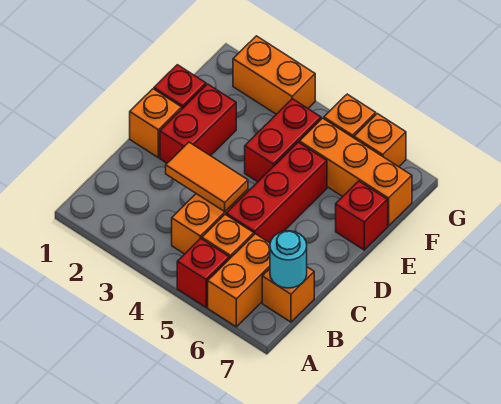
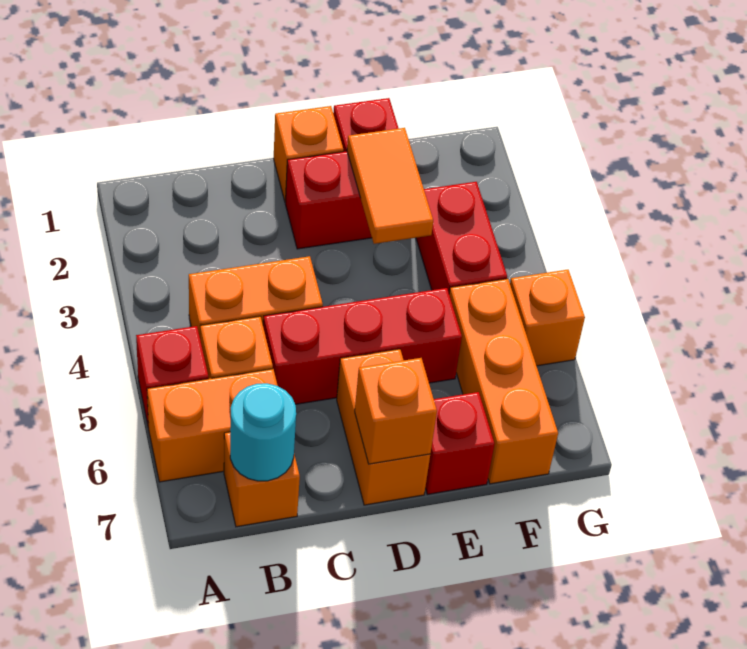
orange 1x2 tile [166,142,248,211] -> orange 1x2 tile moved to [347,128,433,244]
red 1x2 brick [245,99,321,182] -> red 1x2 brick turned to [416,182,507,292]
orange 1x2 brick [233,36,315,114] -> orange 1x2 brick moved to [337,349,430,505]
orange 1x1 brick [354,114,406,167] -> orange 1x1 brick moved to [355,358,437,464]

